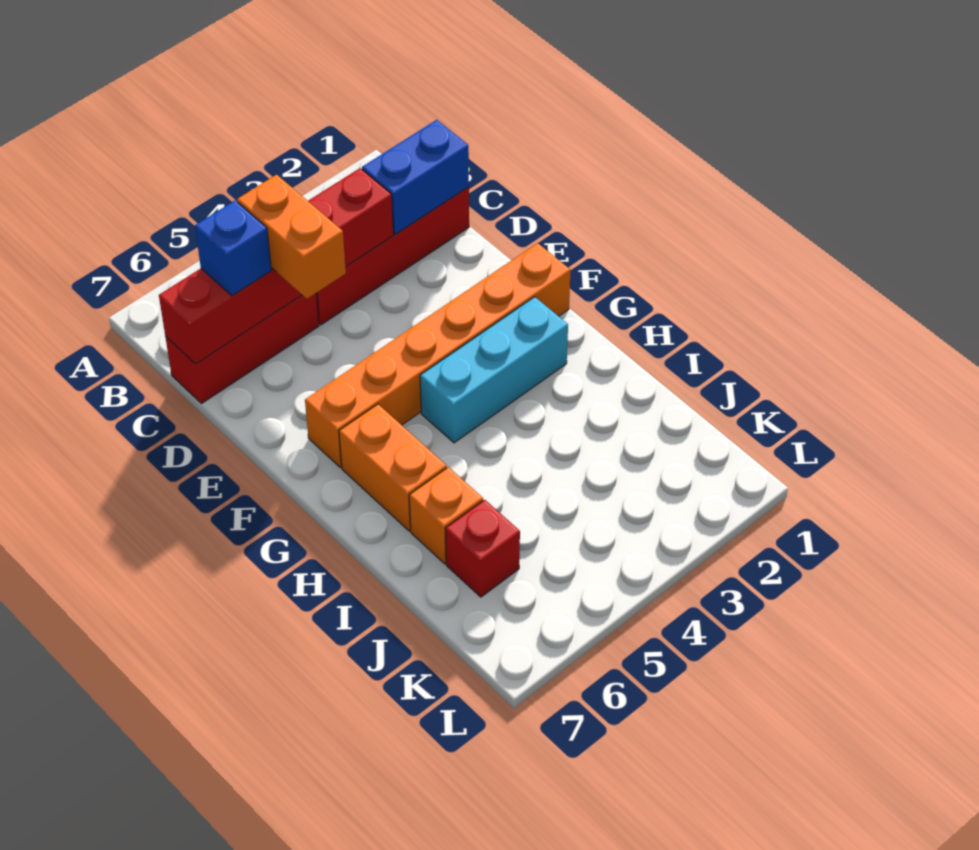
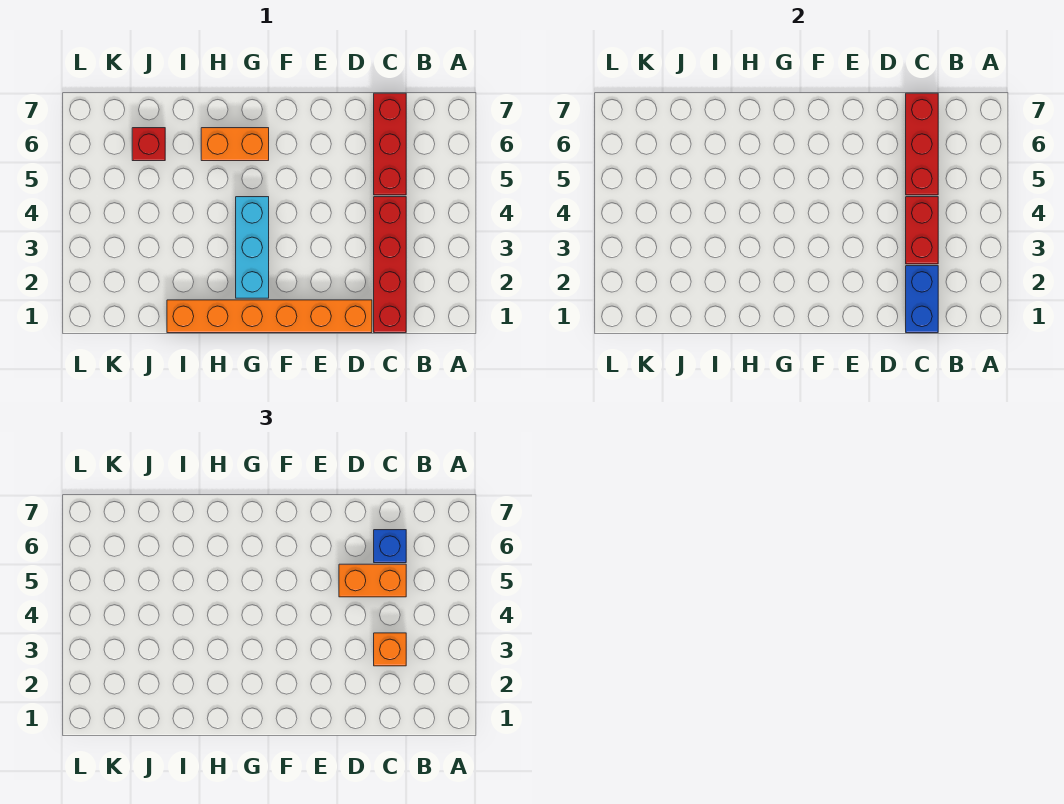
orange 1x6 brick [305,243,571,467] -> orange 1x6 brick turned to [167,300,372,333]
orange 1x1 brick [409,467,483,564] -> orange 1x1 brick moved to [374,633,406,666]

